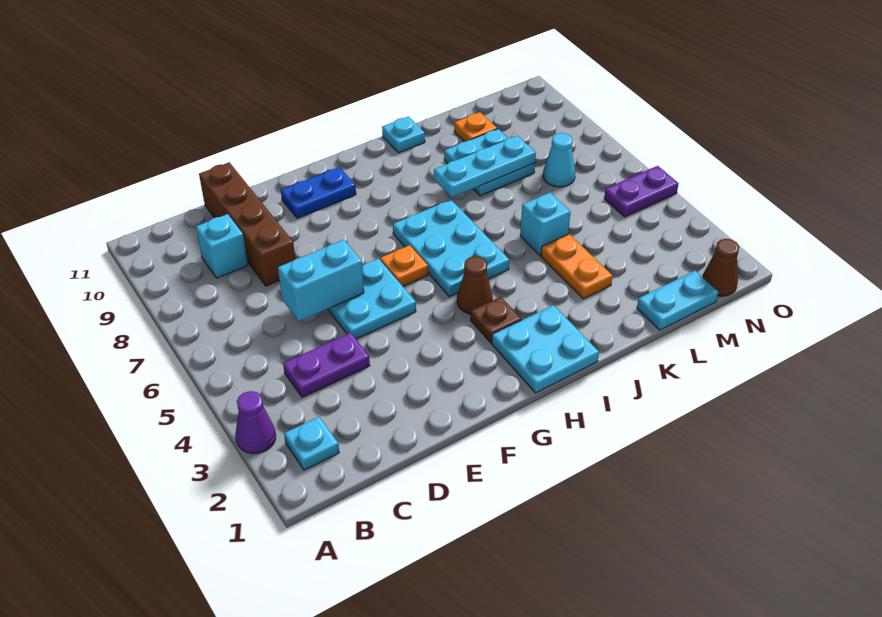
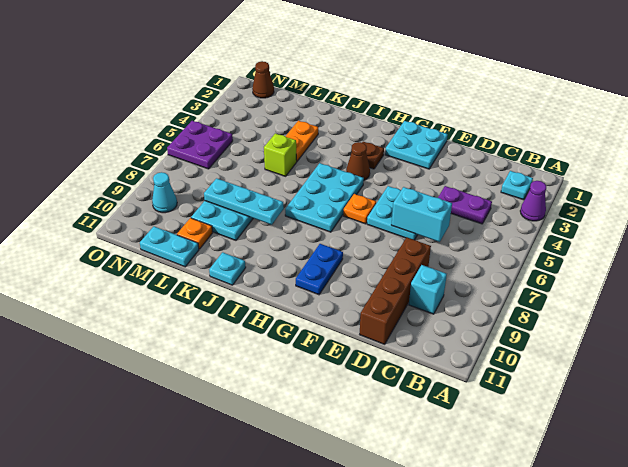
blue 1x2 plate [281,167,356,218] -> blue 1x2 plate turned to [296,244,343,295]
cyan 2x2 plate [492,305,599,393] -> cyan 2x2 plate moved to [385,121,448,169]
cyan 1x1 brick [520,193,570,255] -> lime 1x1 brick [264,133,297,176]
cyan 1x2 plate [637,271,718,330] -> cyan 1x2 plate moved to [140,226,199,267]
cyan 1x1 cone [543,133,575,187] -> cyan 1x1 cone moved to [152,172,177,213]
purple 1x2 plate [604,166,679,217] -> purple 2x2 plate [167,121,233,169]

